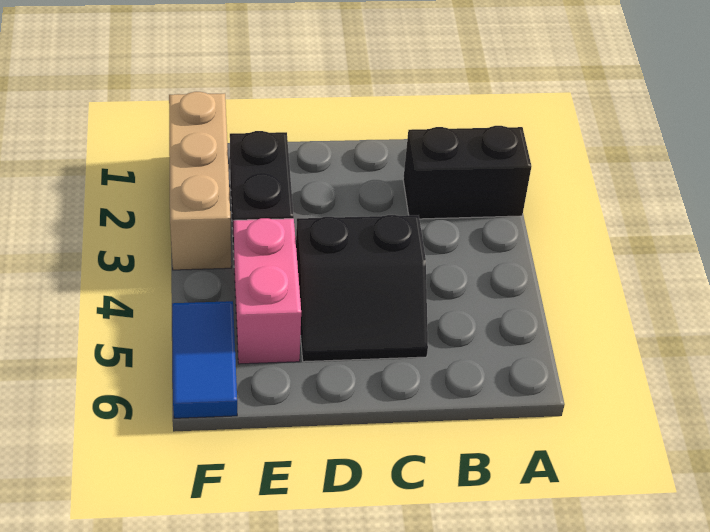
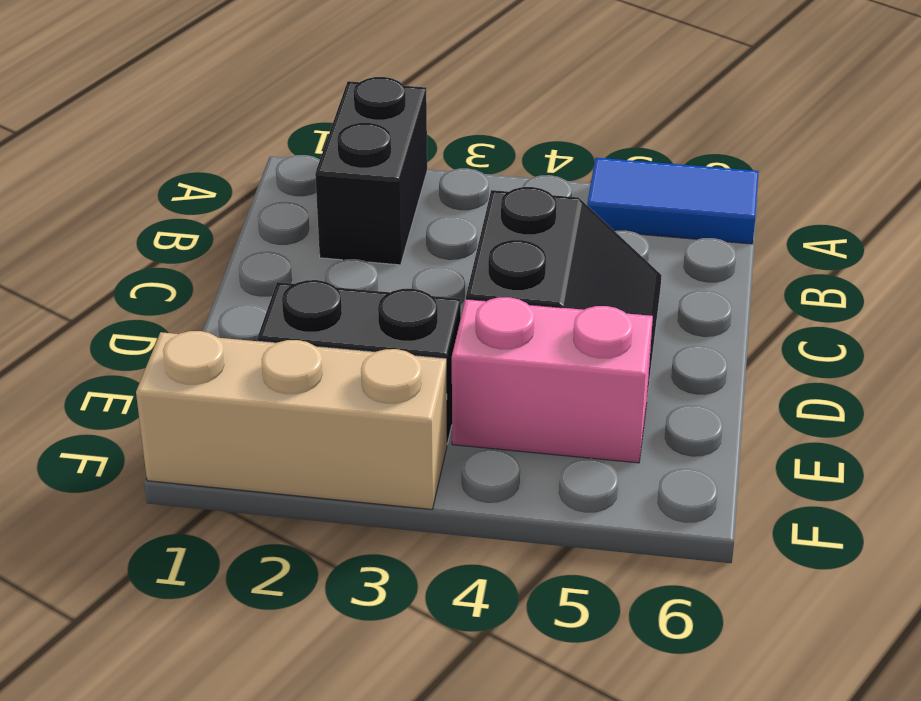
blue 1x2 tile [172,301,237,418] -> blue 1x2 tile moved to [587,158,759,244]

